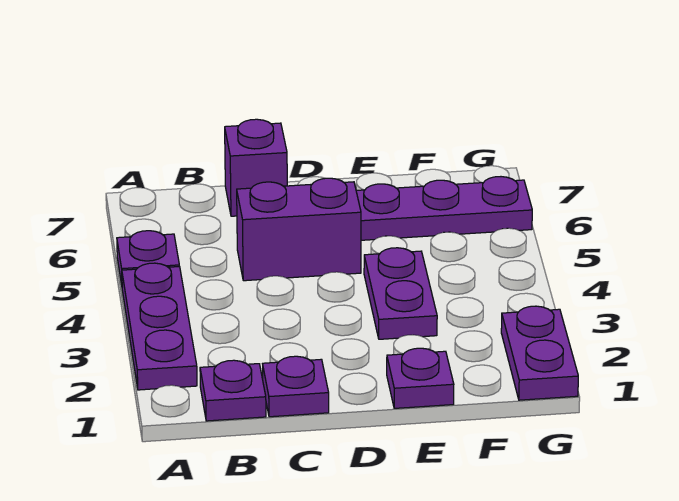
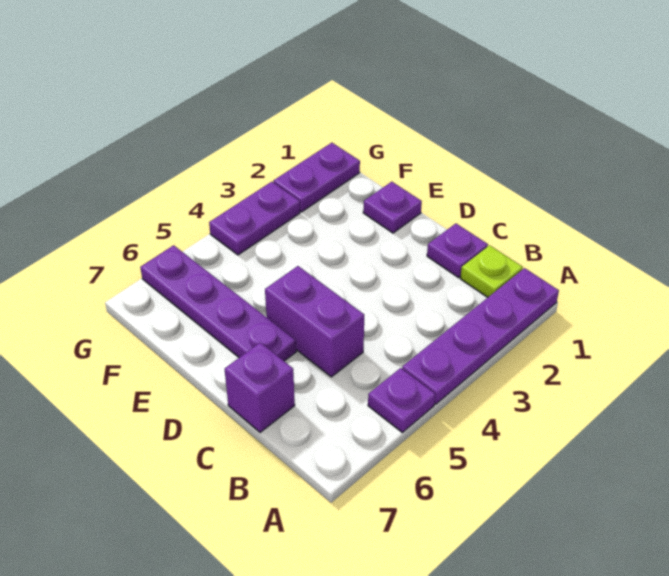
purple 1x3 plate [122,263,197,390] -> purple 1x4 plate [402,268,559,404]
purple 1x1 plate [200,360,266,421] -> lime 1x1 plate [460,245,523,297]
purple 1x2 plate [364,248,437,339] -> purple 1x2 plate moved to [209,182,300,255]

